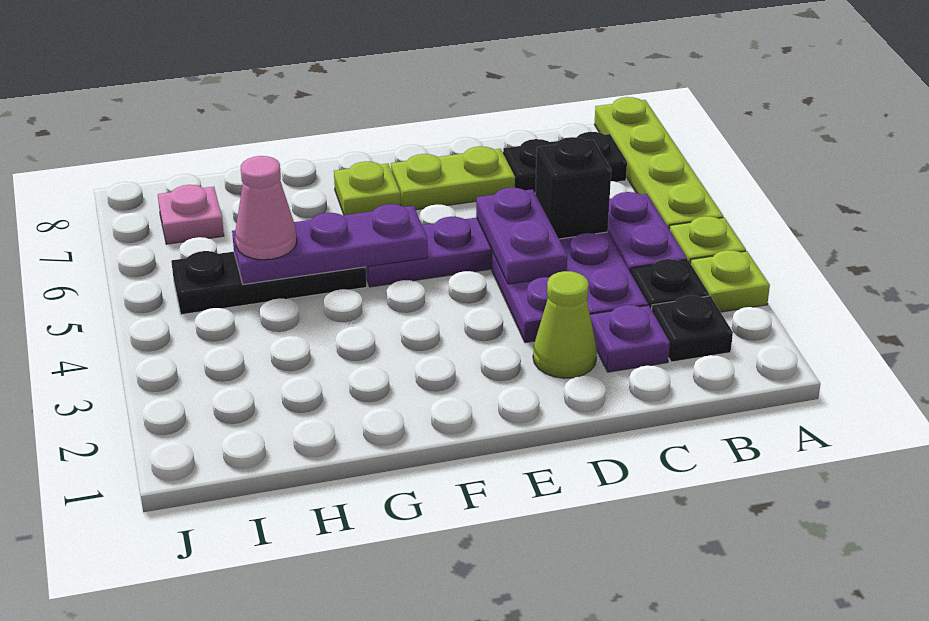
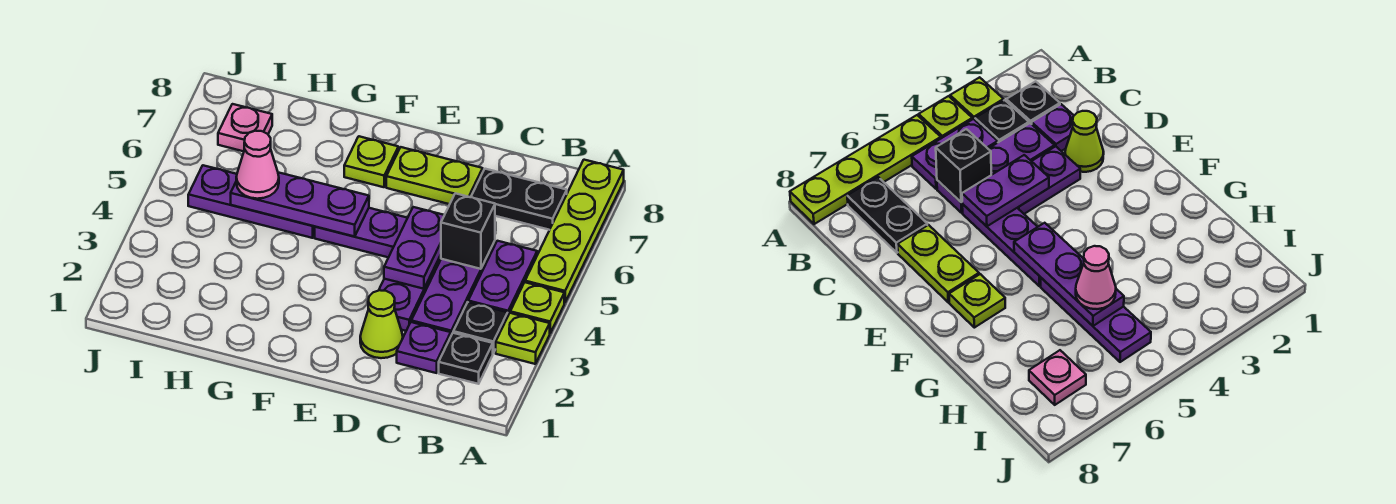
black 1x3 plate [171,251,367,315] -> purple 1x3 plate [188,165,315,238]

